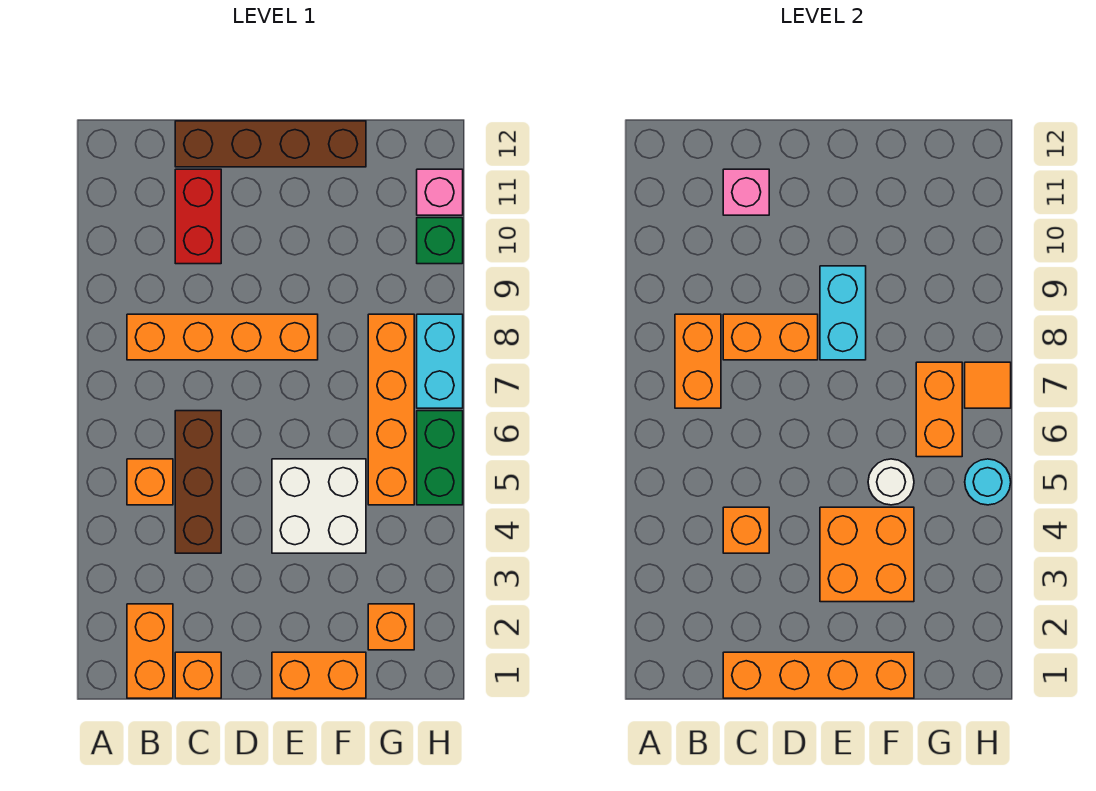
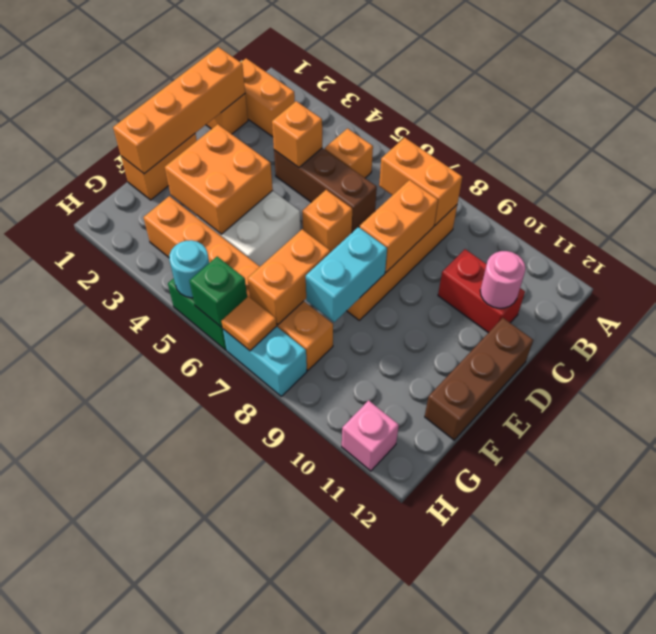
pink 1x1 brick [723,169,769,215] -> pink 1x1 round brick [480,251,525,308]
brown 1x4 brick [175,121,366,167] -> brown 1x3 brick [425,318,533,440]
cyan 1x2 brick [820,266,866,360] -> cyan 1x2 brick turned to [306,227,387,322]
white 1x1 round brick [868,459,914,505] -> none
orange 1x1 brick [368,604,414,650] -> orange 1x1 brick moved to [302,190,352,252]
orange 1x4 brick [368,314,414,505] -> orange 1x6 brick [144,196,333,370]
orange 1x2 brick [916,362,962,457] -> orange 1x2 brick turned to [248,229,330,325]
green 1x1 brick [417,218,463,264] -> green 1x1 brick moved to [190,256,247,327]

